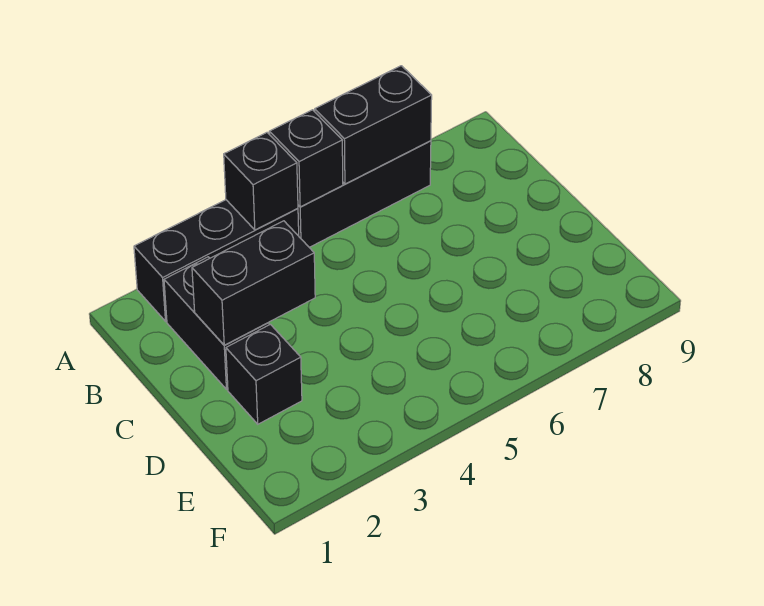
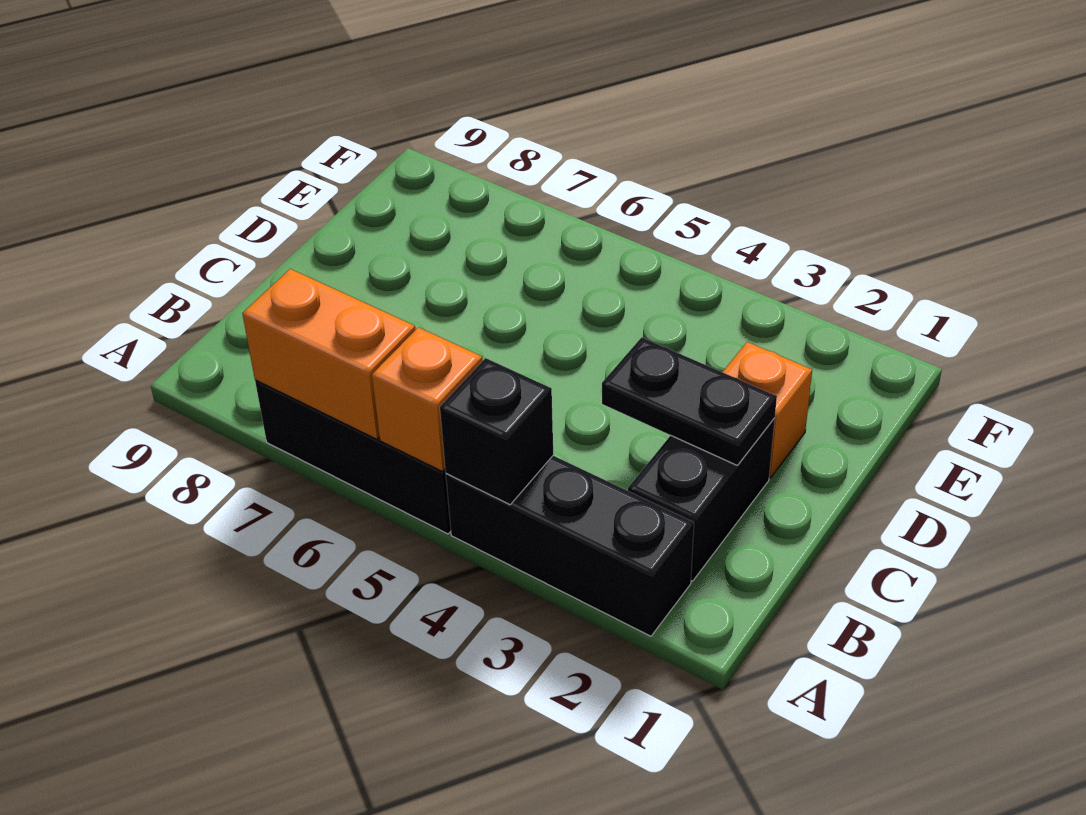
black 1x1 brick [269,110,343,207] -> orange 1x1 brick [372,327,482,471]
black 1x2 brick [315,66,432,184] -> orange 1x2 brick [242,269,415,439]
black 1x2 brick [192,221,315,345] -> black 1x2 plate [602,337,777,465]
black 1x1 brick [226,324,302,424] -> orange 1x1 brick [723,342,812,478]

